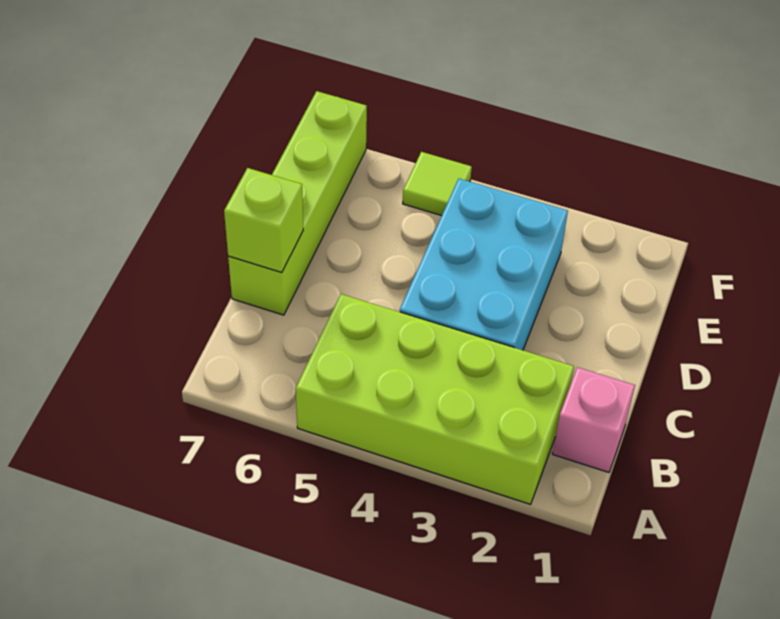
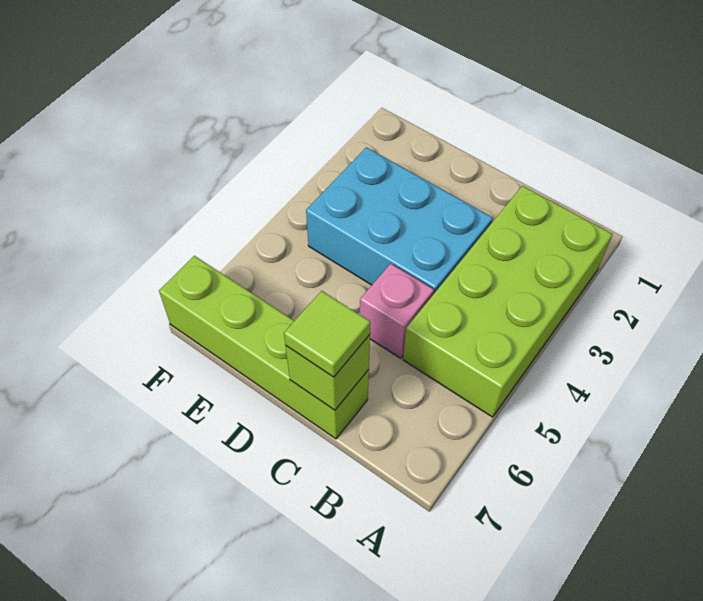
pink 1x1 brick [552,367,635,472] -> pink 1x1 brick moved to [360,264,434,358]
lime 1x1 tile [403,152,472,216] -> lime 1x1 tile moved to [284,291,370,377]

